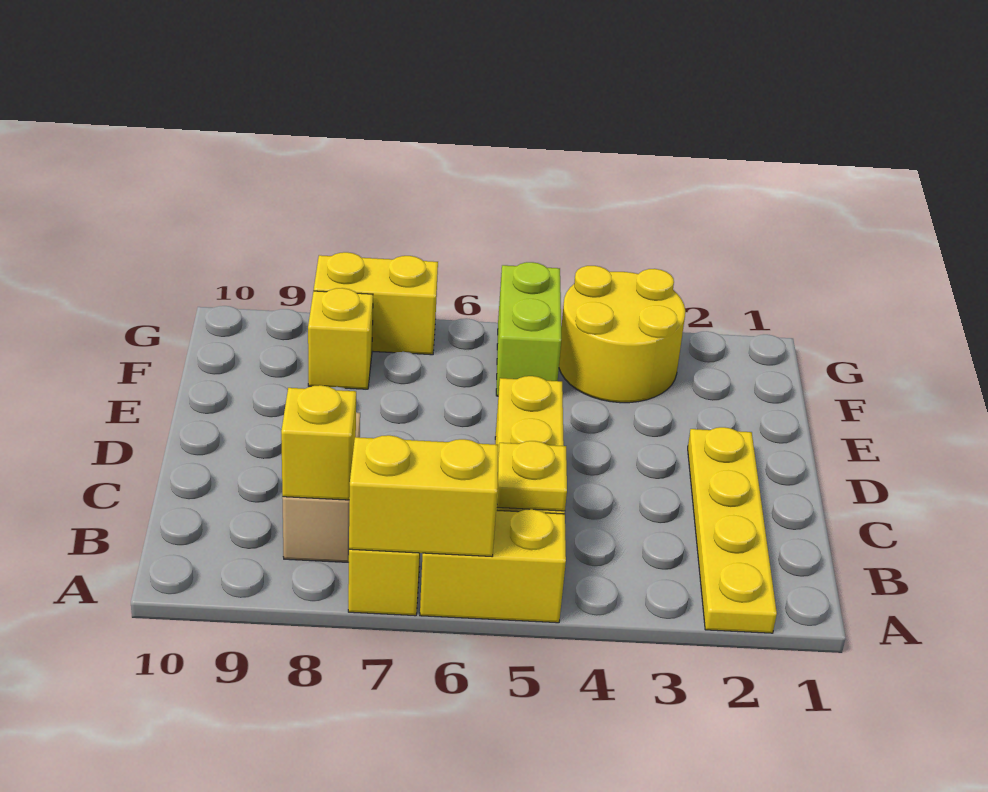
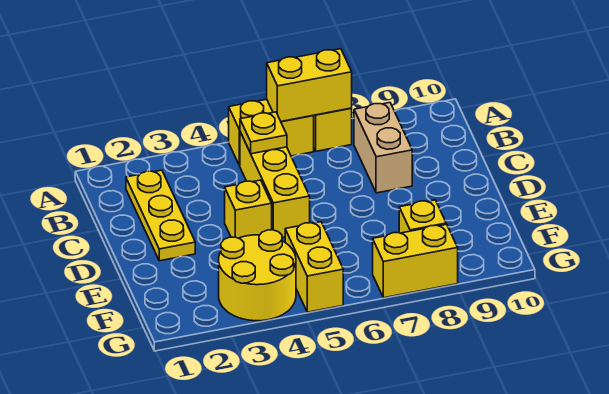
yellow 1x4 plate [688,427,777,633] -> yellow 1x3 plate [126,170,195,261]
yellow 1x1 brick [281,385,356,500] -> yellow 1x1 brick moved to [225,180,272,238]
lime 1x2 brick [496,262,561,396] -> yellow 1x2 brick [285,222,343,312]

